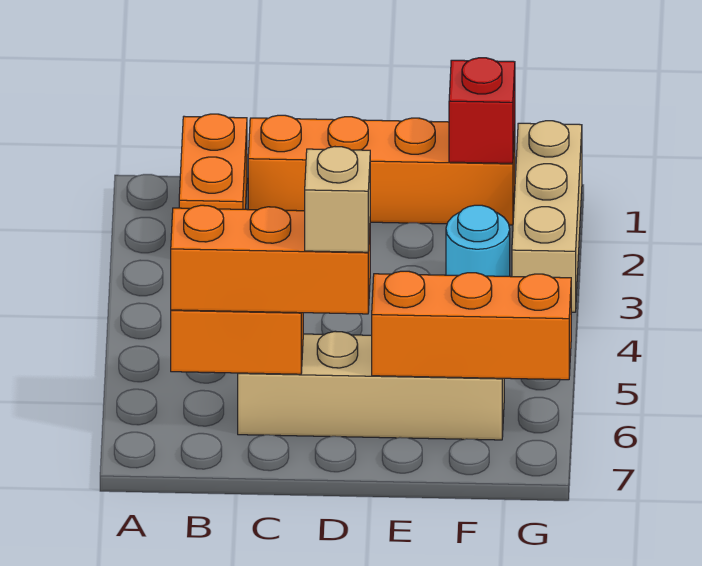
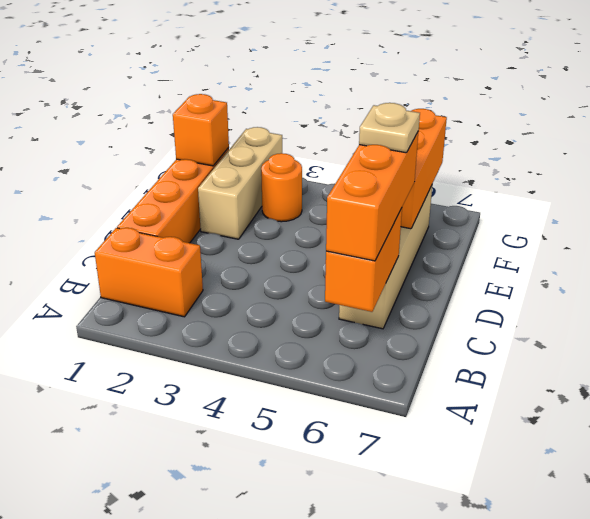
tan 1x1 brick [305,147,370,252] -> tan 1x1 plate [359,103,420,153]
red 1x1 brick [449,58,515,163] -> orange 1x1 brick [173,94,229,166]
cyan 1x1 round brick [446,205,510,276] -> orange 1x1 round brick [261,153,302,222]
tan 1x3 brick [512,121,582,312] -> tan 1x3 brick turned to [198,127,282,239]

